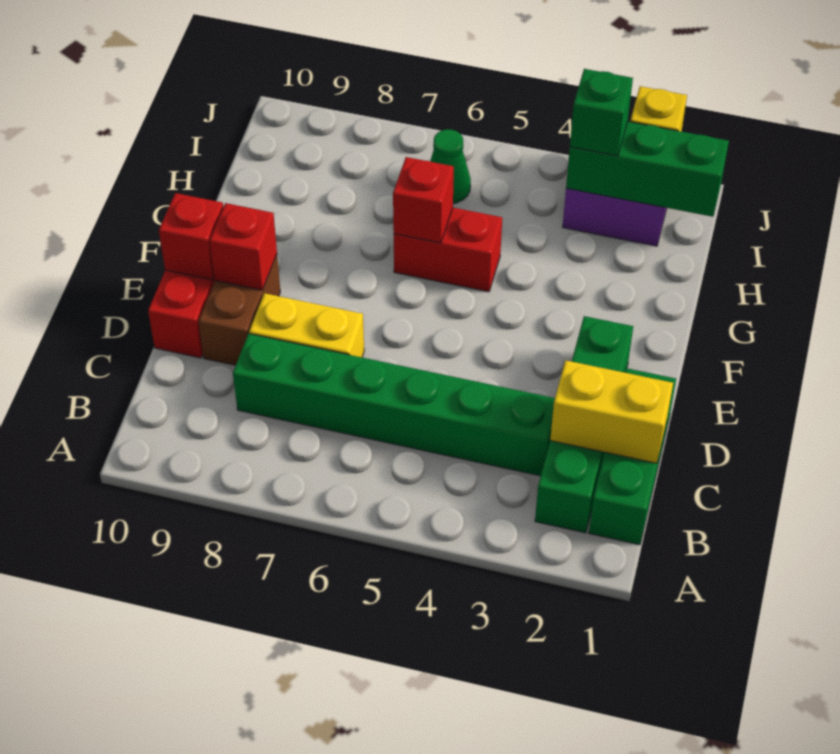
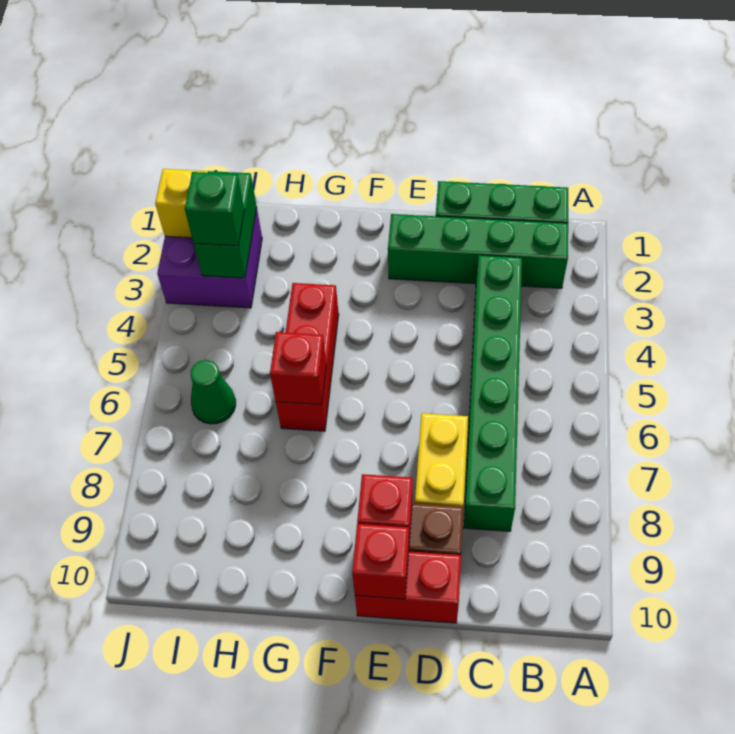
yellow 1x2 brick [550,360,673,463] -> none
red 1x2 brick [394,208,502,292] -> red 1x3 brick [276,283,339,431]
green 1x3 brick [566,122,729,217] -> green 1x2 brick [194,171,257,278]

